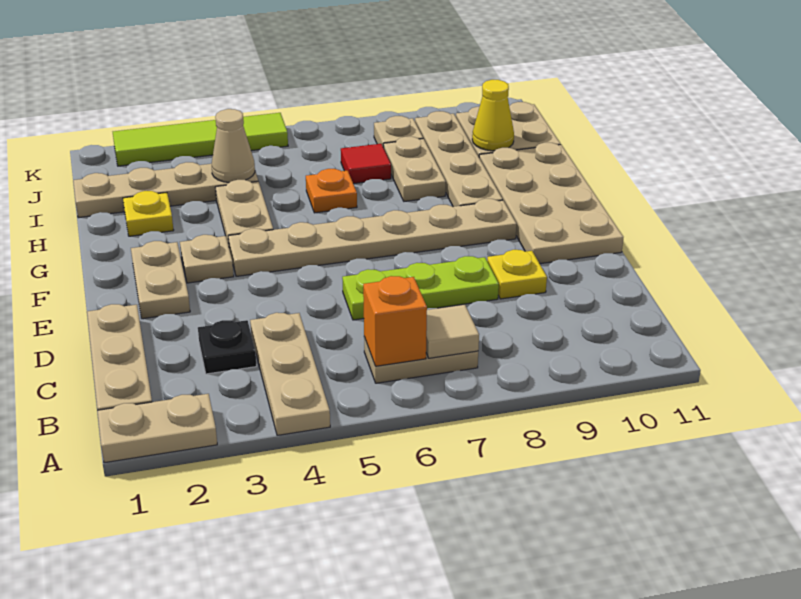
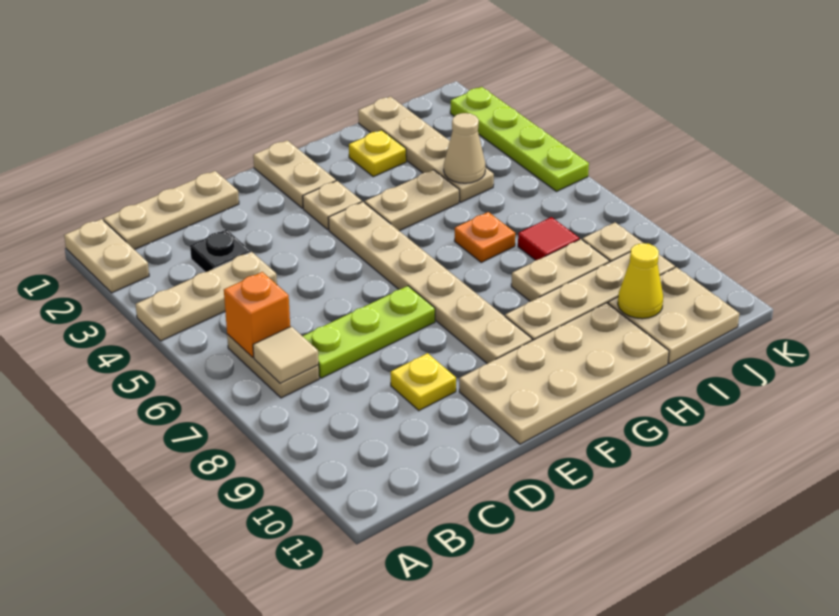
lime 1x3 plate [342,256,499,320] -> lime 1x3 plate turned to [303,286,435,378]
tan 1x2 plate [131,241,190,319] -> tan 1x2 plate turned to [253,140,336,208]
lime 1x4 tile [113,113,288,166] -> lime 1x4 plate [450,87,589,191]

